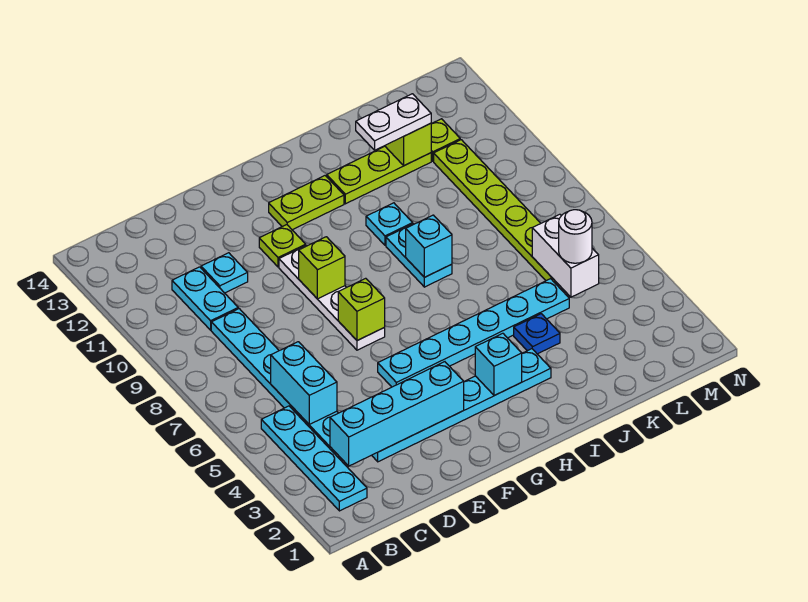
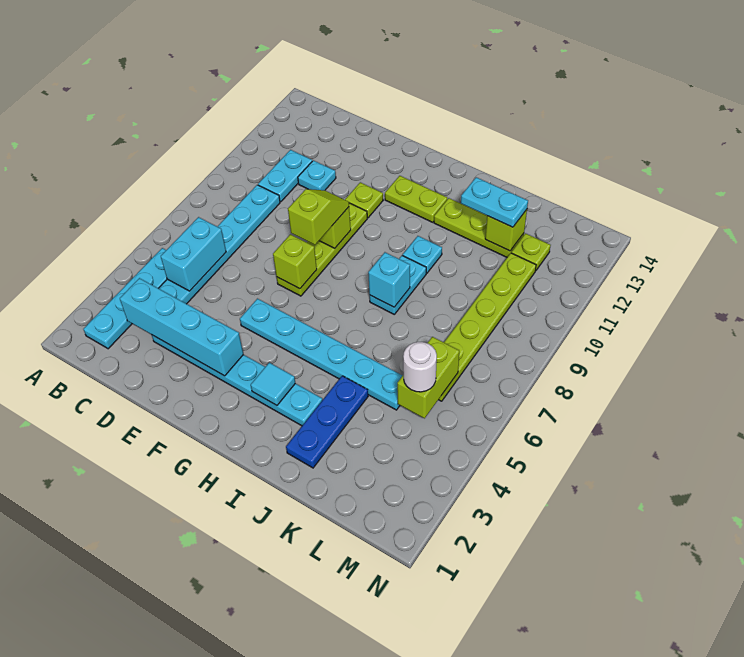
white 1x4 plate [279,245,385,350] -> lime 1x4 plate [277,203,367,296]
none -> lime 1x2 slope [288,189,349,245]
cyan 1x1 brick [475,333,522,396] -> cyan 1x1 tile [251,363,295,405]
blue 1x1 plate [514,314,560,354] -> blue 1x3 plate [286,376,368,468]
white 1x2 plate [356,94,431,150] -> cyan 1x2 plate [461,177,528,227]
white 1x2 brick [532,214,599,297] -> lime 1x2 brick [397,337,459,418]

